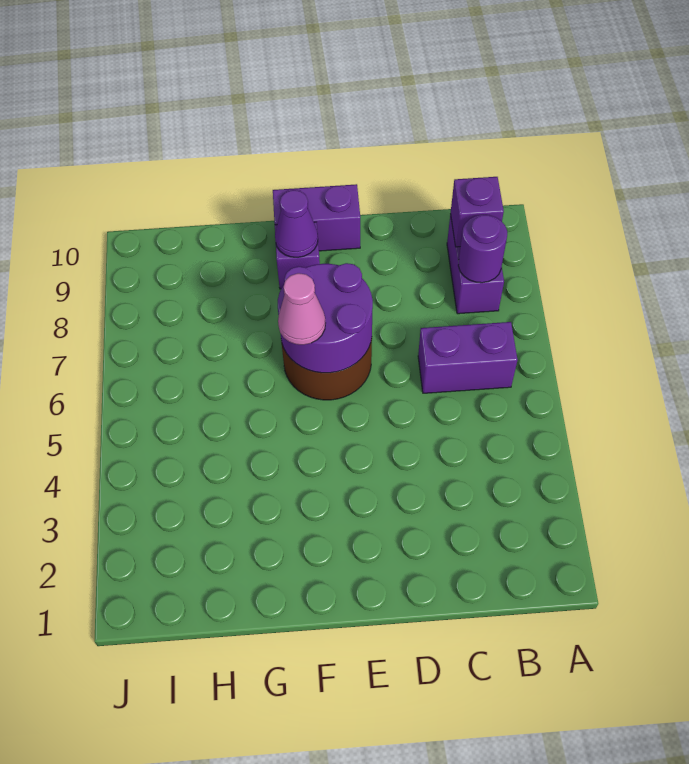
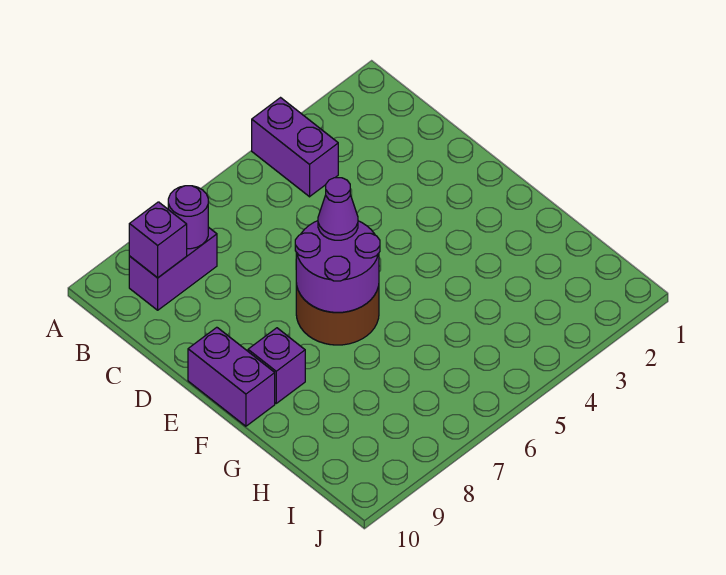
purple 1x2 brick [418,322,518,393] -> purple 1x2 brick moved to [252,98,338,197]
pink 1x1 cone [278,273,325,345] -> none
purple 1x1 cone [275,190,318,257] -> purple 1x1 cone moved to [318,178,358,240]

